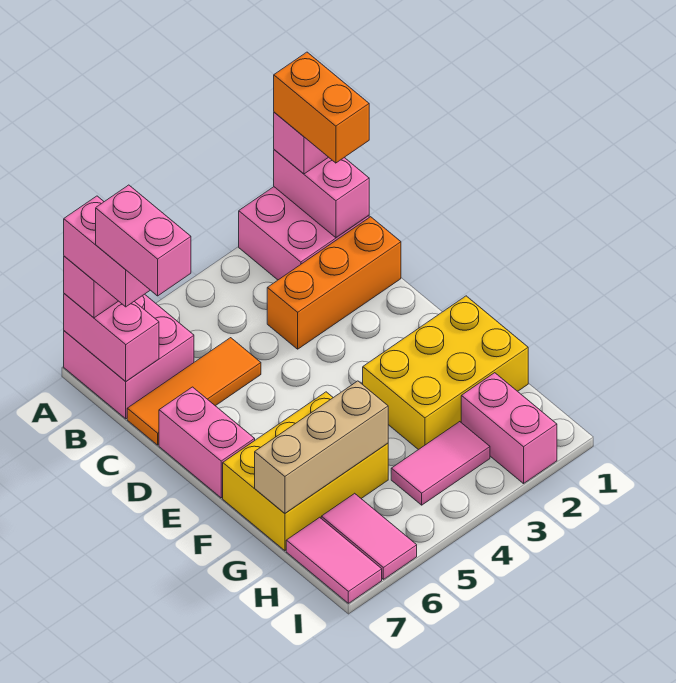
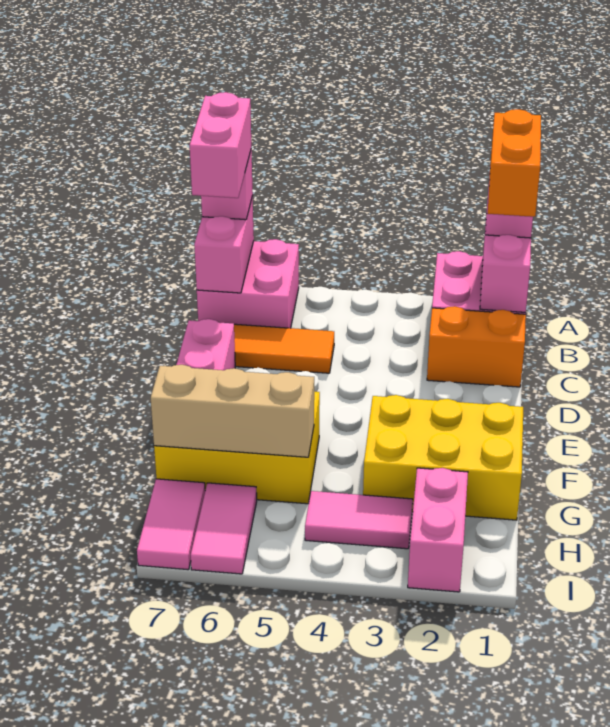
pink 1x2 brick [96,185,191,296] -> none
orange 1x3 brick [267,217,401,349] -> orange 1x2 brick [427,306,526,387]

